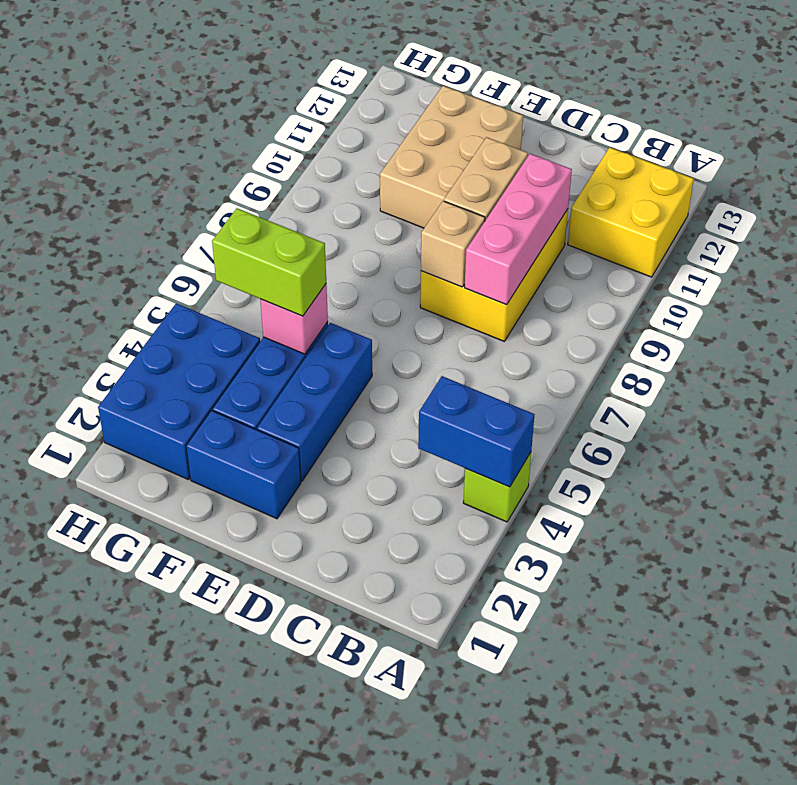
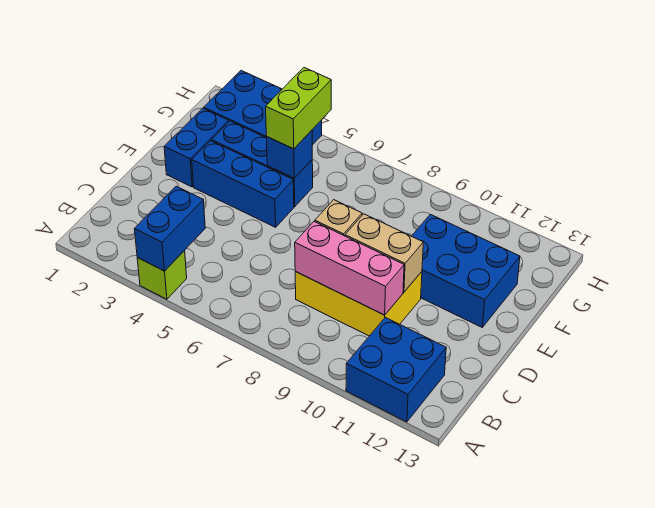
yellow 2x2 brick [568,147,694,277] -> blue 2x2 brick [346,317,446,422]
tan 2x3 brick [380,86,523,228] -> blue 2x3 brick [412,214,520,327]
pink 1x1 brick [260,284,328,354] -> blue 1x1 brick [266,130,312,178]

